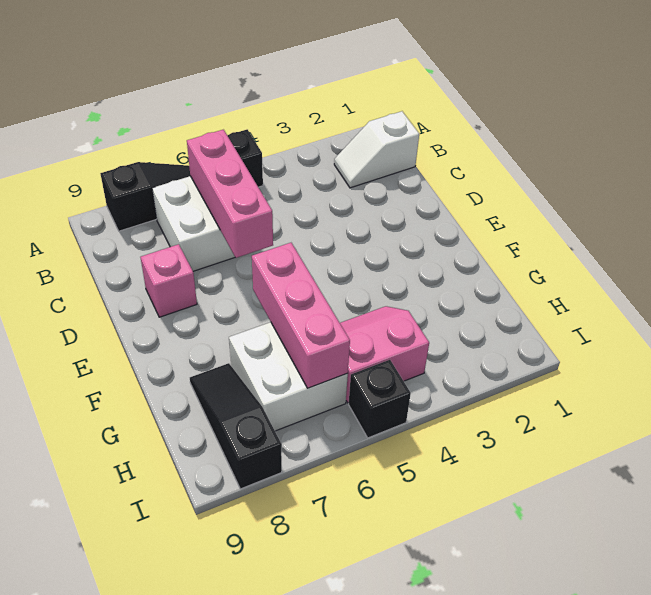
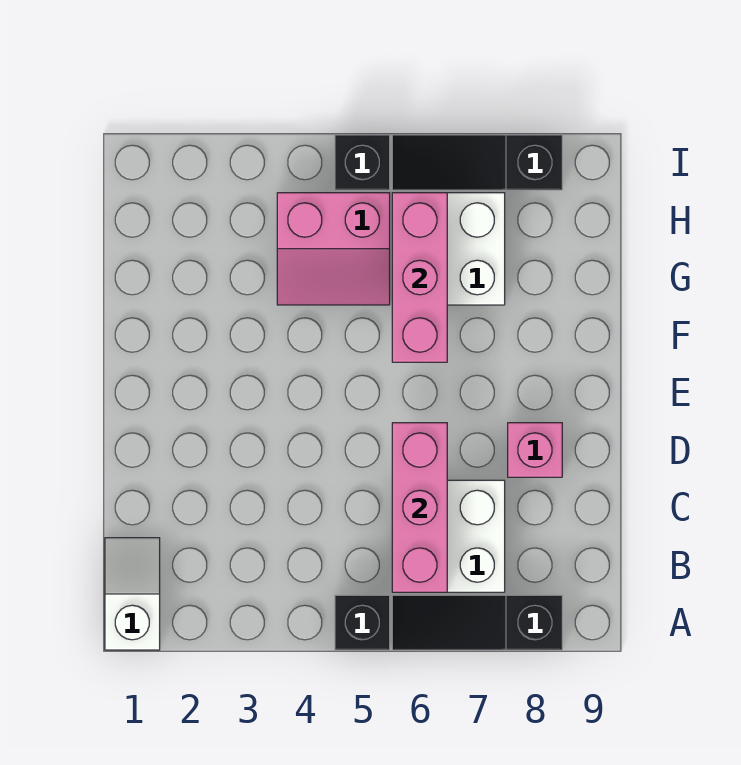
white 1x2 slope [334,111,419,188] -> white 1x2 slope turned to [105,538,160,650]
black 1x3 slope [190,363,282,489] -> black 1x3 slope turned to [392,135,562,190]

